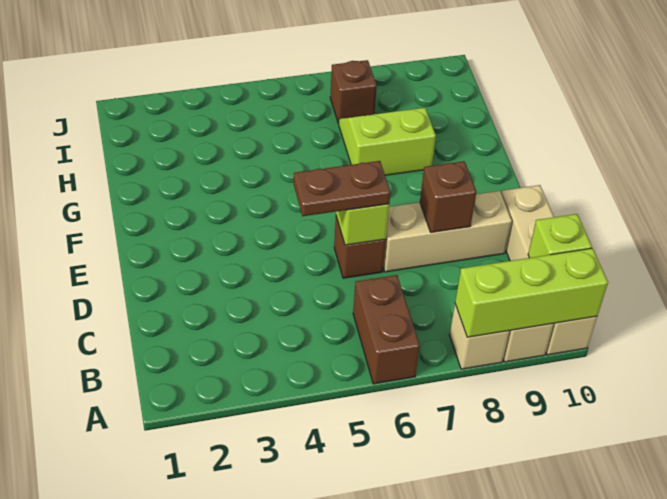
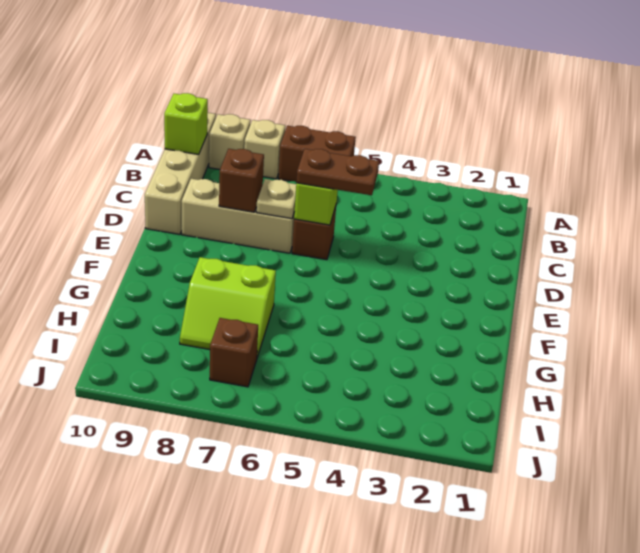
brown 1x2 brick [353,275,420,384] -> brown 1x2 brick turned to [278,126,356,182]
lime 1x3 brick [455,248,608,337] -> none
none -> tan 1x1 plate [256,179,296,219]

